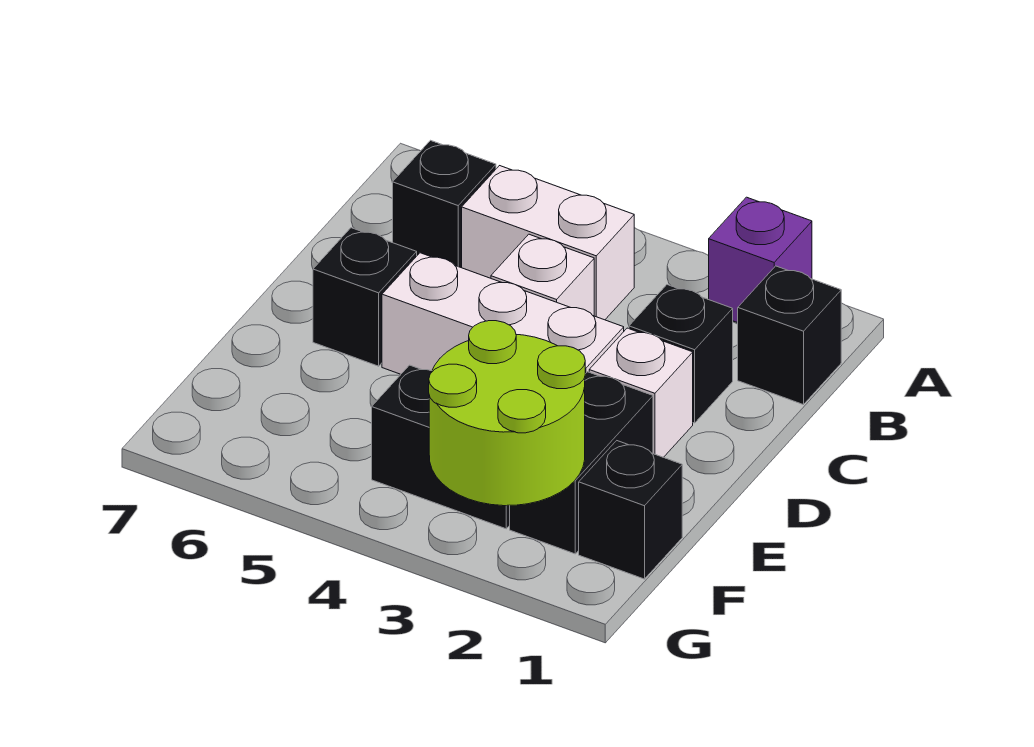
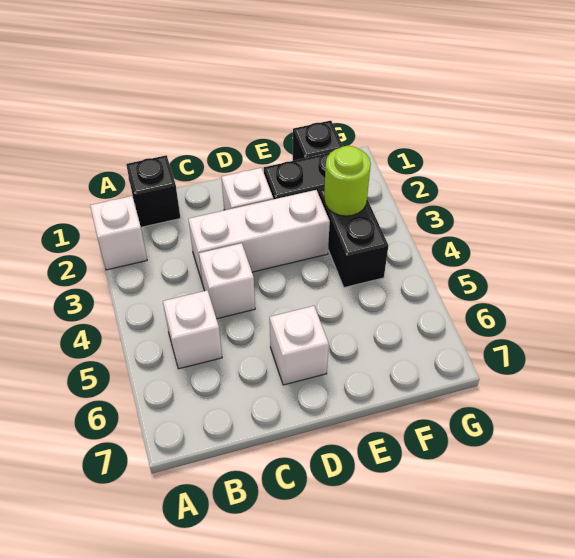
purple 1x1 brick [708,197,812,323] -> white 1x1 brick [90,196,147,270]
white 1x2 brick [462,166,634,320] -> white 1x1 brick [163,290,222,369]
black 1x1 brick [393,140,496,268] -> none
black 1x1 brick [629,285,733,423] -> none
white 1x3 brick [382,253,624,374] -> white 1x3 brick turned to [188,190,330,284]
black 1x1 brick [313,228,417,366] -> white 1x1 brick [270,306,329,385]
lime 2x2 round brick [429,321,585,506] -> lime 1x1 round brick [324,146,371,216]

